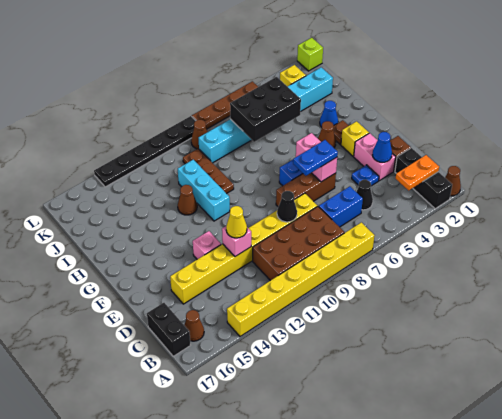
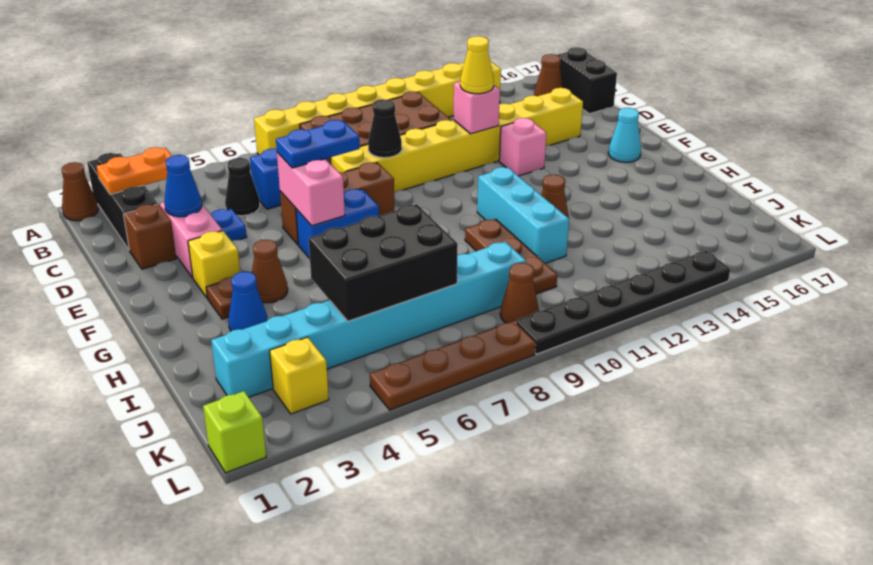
none -> cyan 1x1 cone [608,108,641,162]

